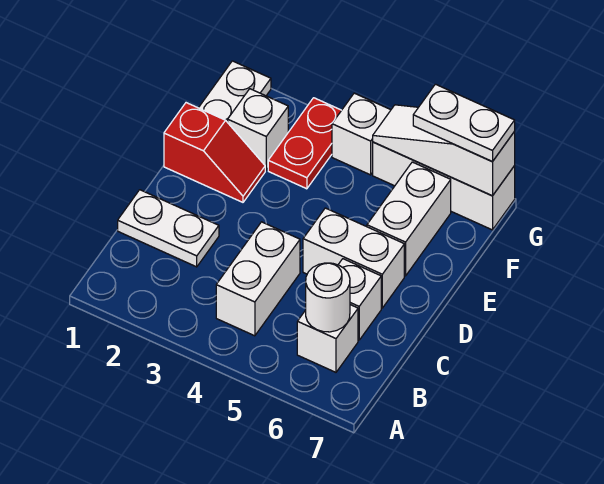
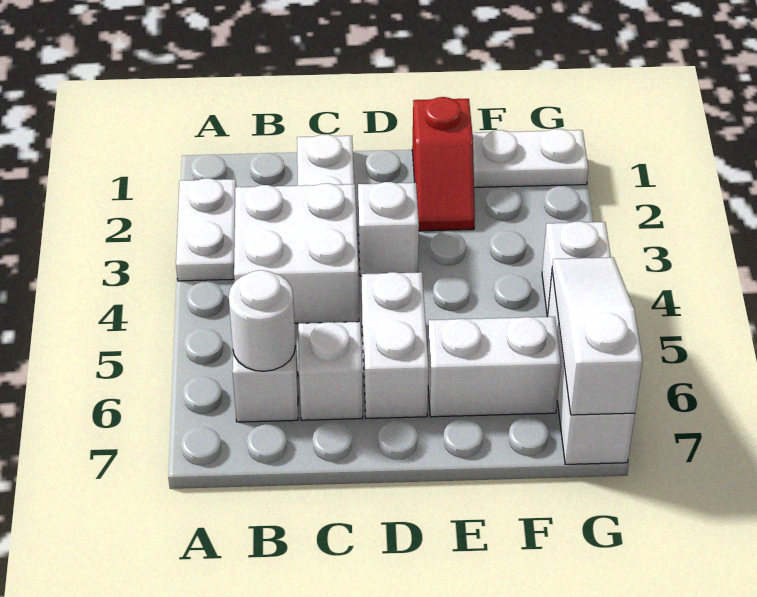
white 1x2 brick [216,222,300,336] -> white 2x2 brick [234,183,359,323]
white 1x1 brick [228,89,288,170] -> white 1x1 brick moved to [358,182,419,276]
red 1x2 plate [268,98,342,189] -> none
white 1x2 plate [413,84,515,162] -> white 1x2 plate moved to [176,178,236,281]

